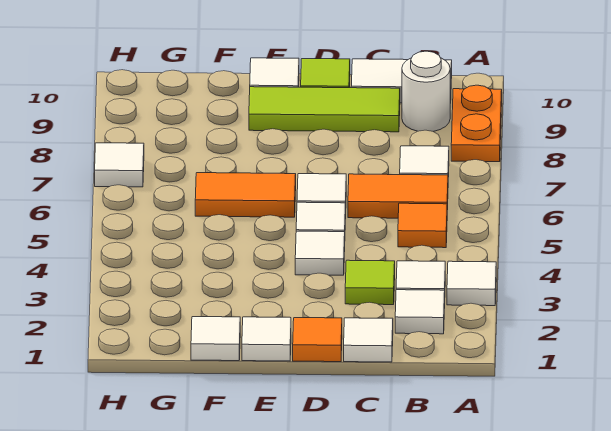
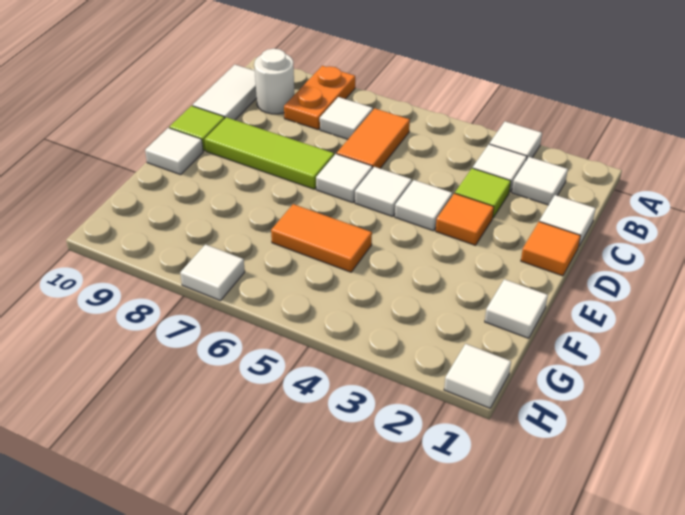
orange 1x2 plate [451,85,502,162] -> orange 1x2 plate turned to [284,66,355,130]
orange 1x1 tile [398,203,447,248] -> orange 1x1 tile moved to [436,193,494,245]
lime 1x3 tile [249,87,400,132] -> lime 1x3 tile turned to [205,117,334,189]
white 1x1 tile [242,317,291,361] -> white 1x1 tile moved to [444,344,511,408]
orange 1x2 tile [195,173,296,217] -> orange 1x2 tile turned to [271,204,372,272]

